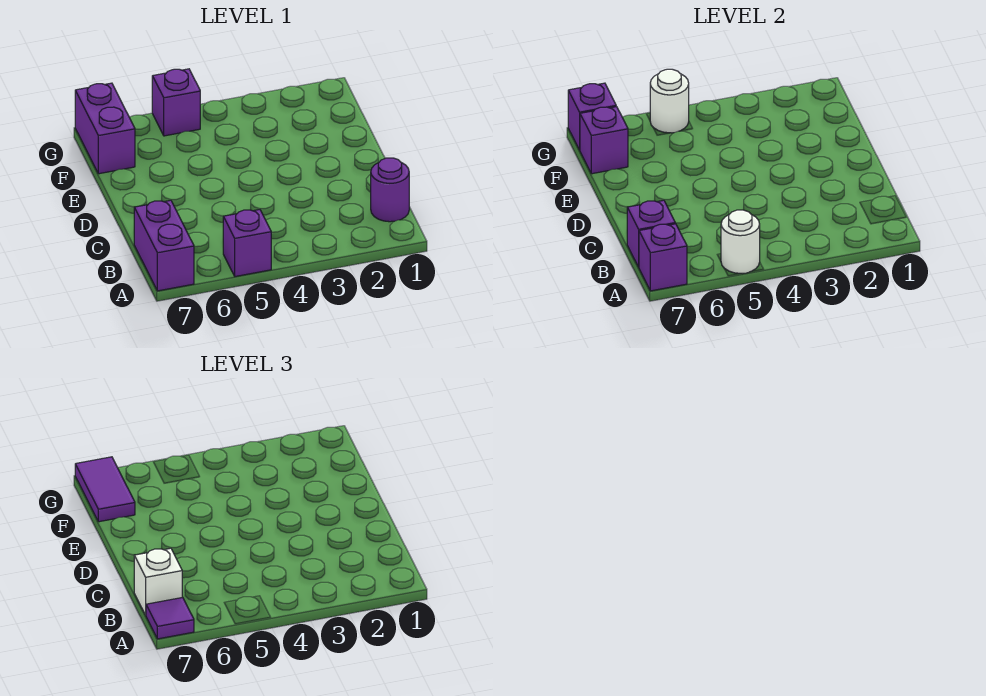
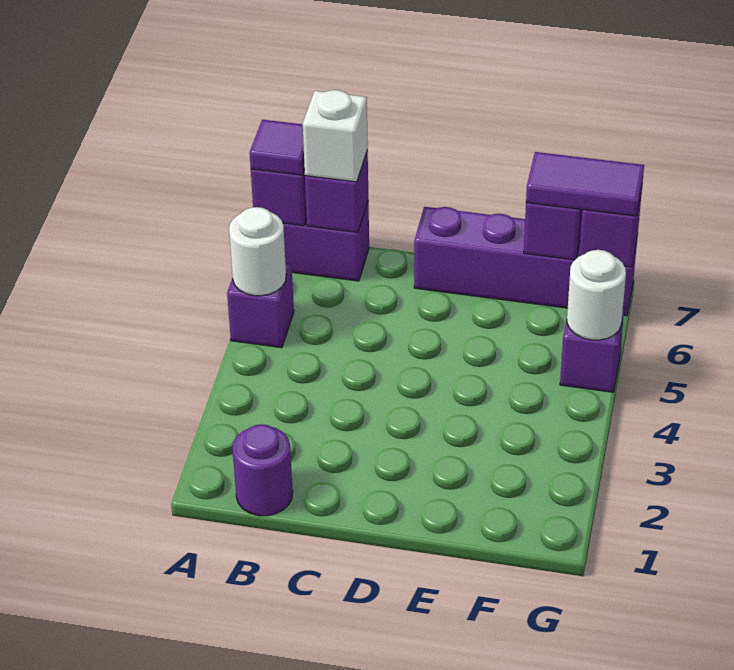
purple 1x2 brick [75,83,135,174] -> purple 1x4 brick [414,207,638,316]

